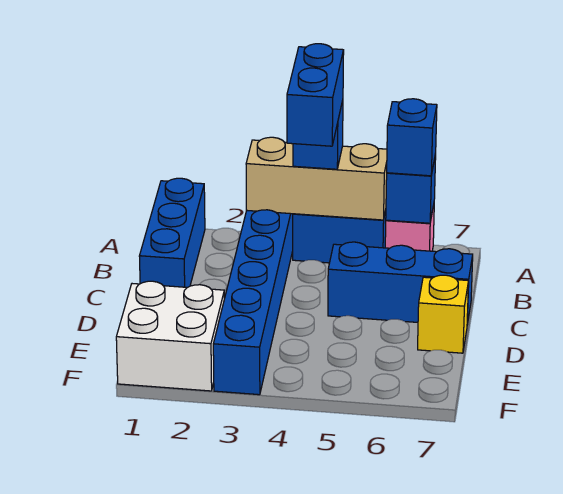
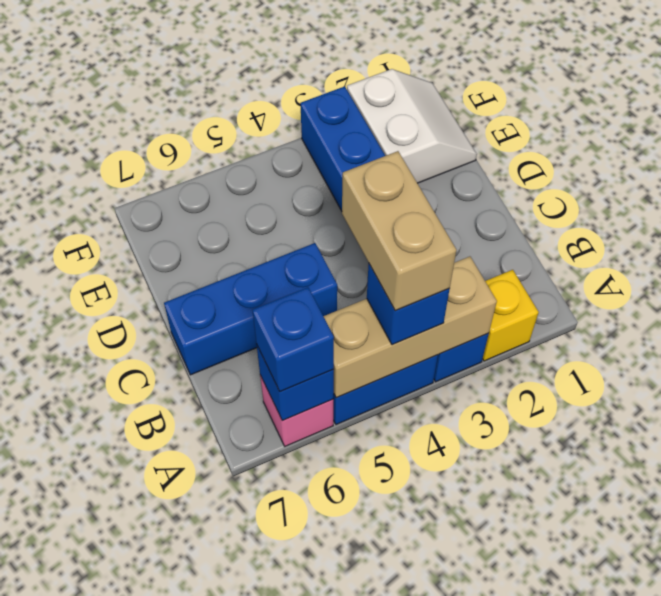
blue 1x3 brick [139,178,205,287] -> none
blue 1x2 brick [287,44,344,146] -> tan 1x2 brick [342,151,456,311]
yellow 1x1 brick [418,275,469,353] -> yellow 1x1 brick moved to [483,270,539,361]
white 2x2 brick [116,281,224,391] -> white 2x2 slope [347,69,477,183]

